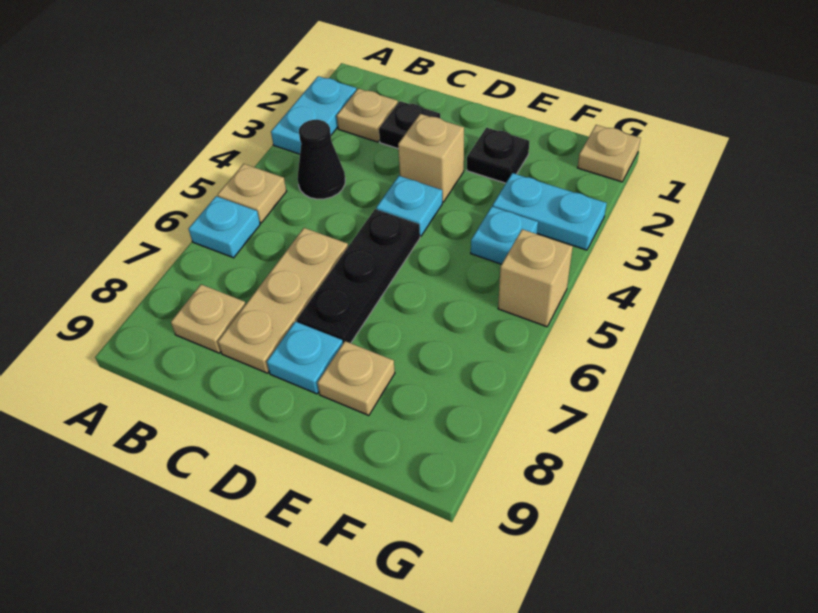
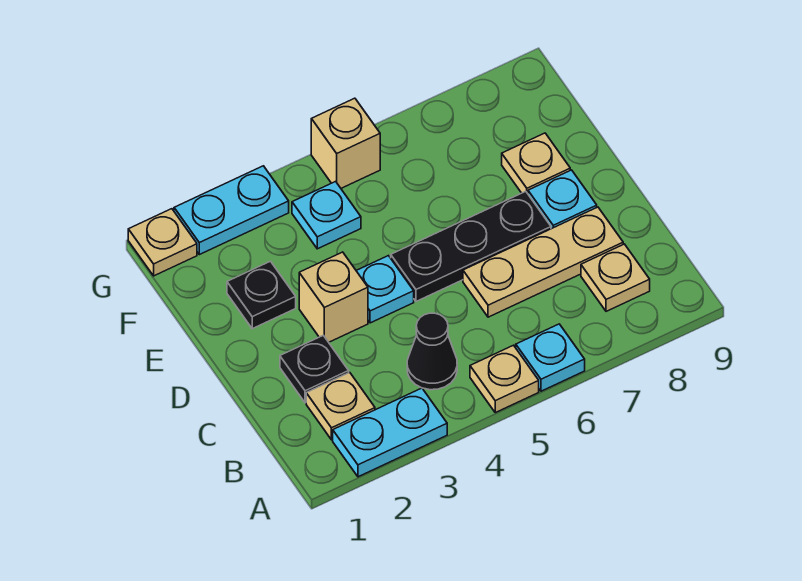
cyan 1x2 plate [493,173,607,250] -> cyan 1x2 plate turned to [174,166,289,255]

